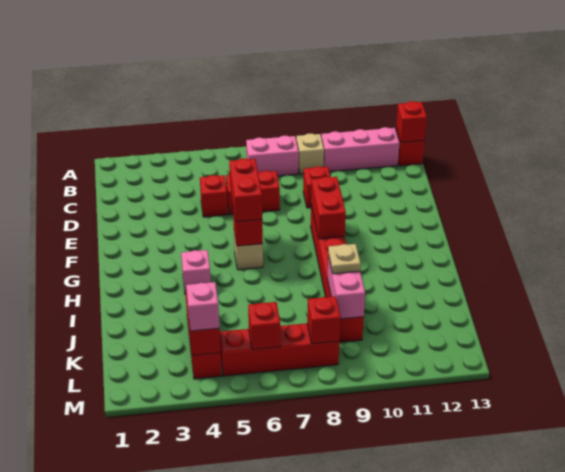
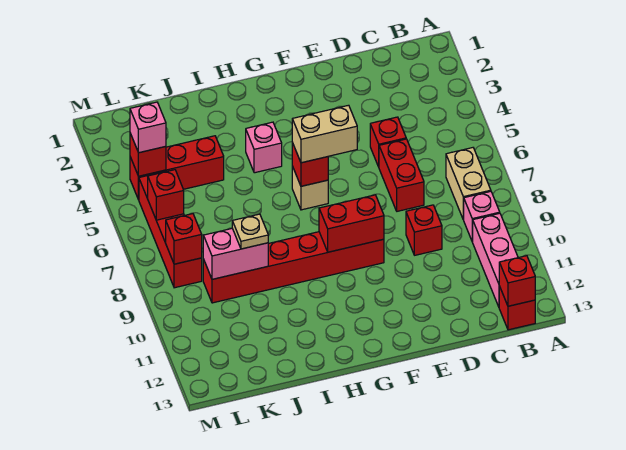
pink 1x2 brick [246,136,299,176] -> tan 1x2 brick [446,148,491,220]
tan 1x1 brick [296,133,324,174] -> pink 1x1 brick [464,191,500,242]
red 1x2 brick [229,158,262,222] -> tan 1x2 brick [292,105,357,163]

